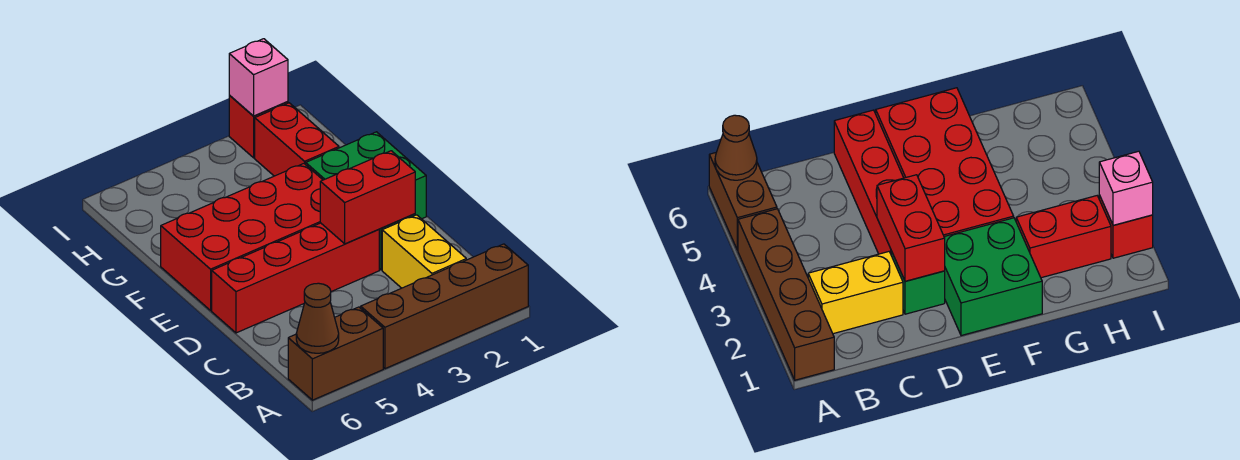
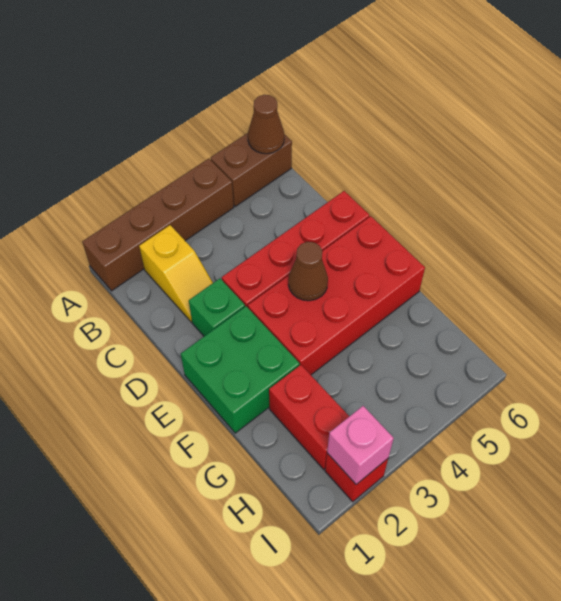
yellow 1x2 brick [382,215,466,288] -> yellow 1x2 slope [139,225,213,322]
red 1x2 brick [320,151,415,244] -> none
none -> brown 1x1 cone [288,242,328,301]

